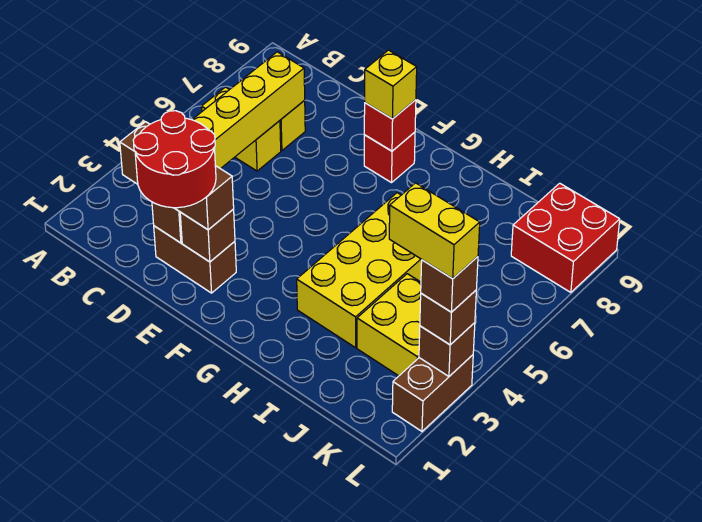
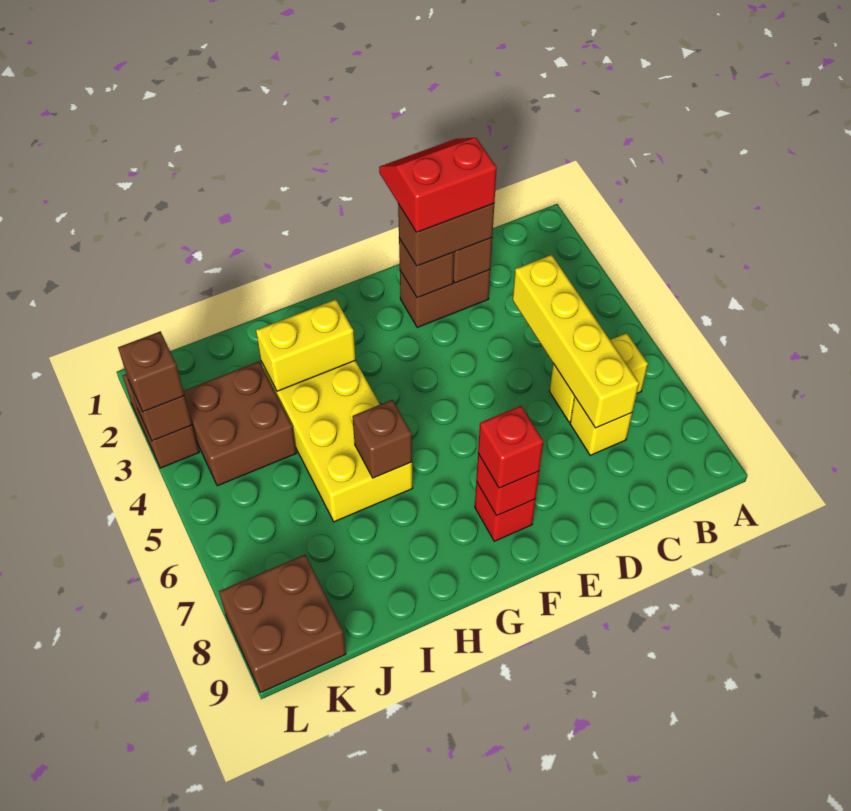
brown 1x3 brick [120,122,234,230] -> brown 1x2 brick [398,204,494,266]
red 2x2 round brick [133,111,216,208] -> red 2x2 slope [379,138,497,233]
yellow 1x1 brick [365,50,417,119] -> red 1x1 brick [478,406,543,488]
yellow 2x2 brick [357,274,421,376] -> brown 2x2 brick [183,362,296,486]
yellow 1x2 brick [389,183,480,279] -> yellow 1x2 brick moved to [256,300,356,391]
red 2x2 brick [511,183,620,292] -> brown 2x2 brick [219,555,346,693]
brown 1x1 brick [421,257,478,312] -> brown 1x1 brick moved to [352,400,412,478]

